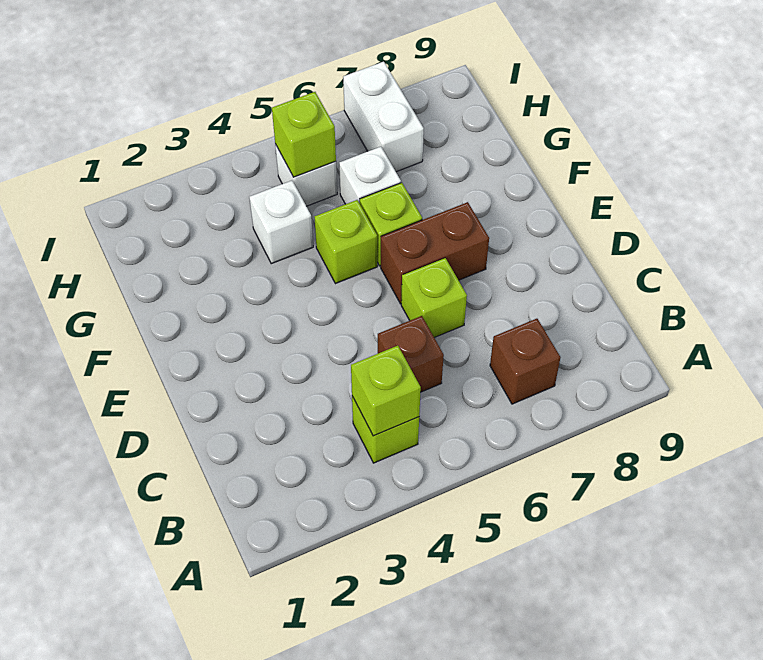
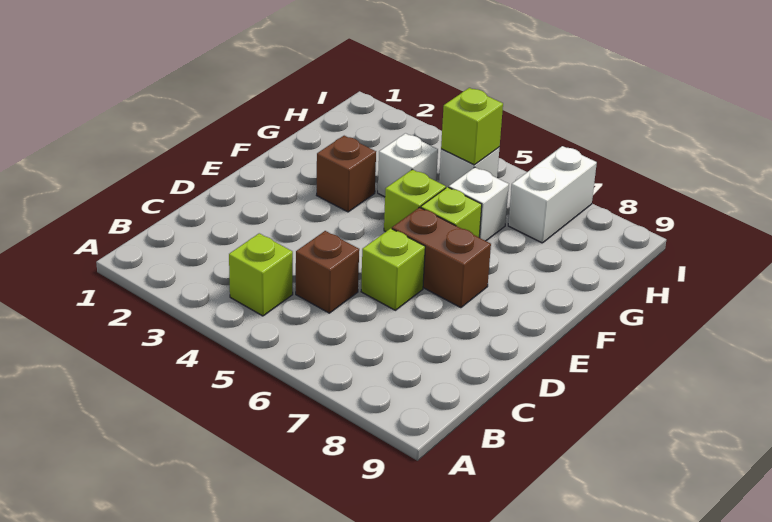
lime 1x1 brick [351,346,421,436] -> none
brown 1x1 brick [490,319,560,404] -> brown 1x1 brick moved to [317,136,376,212]

